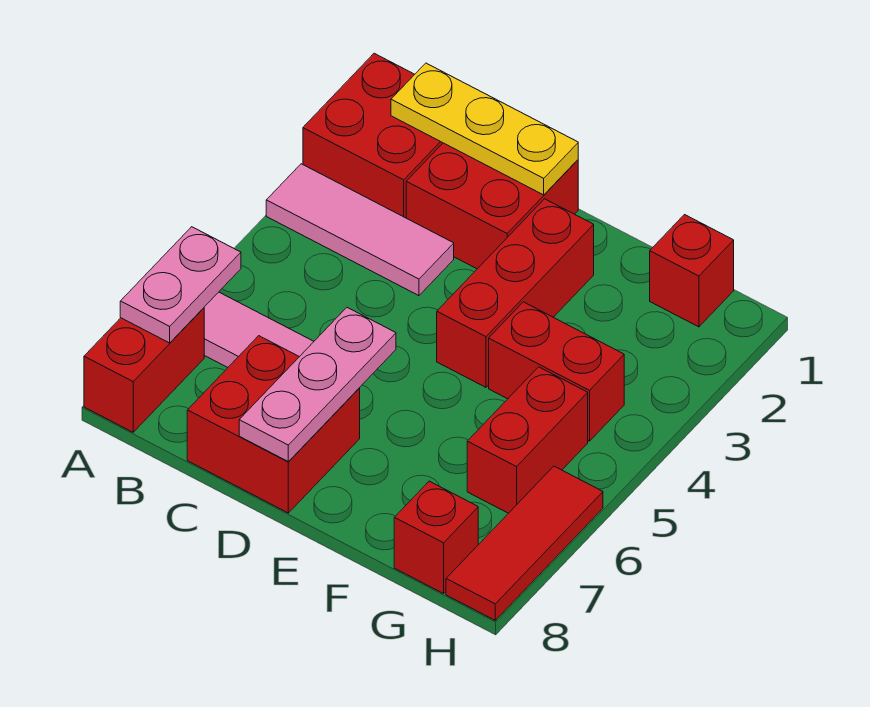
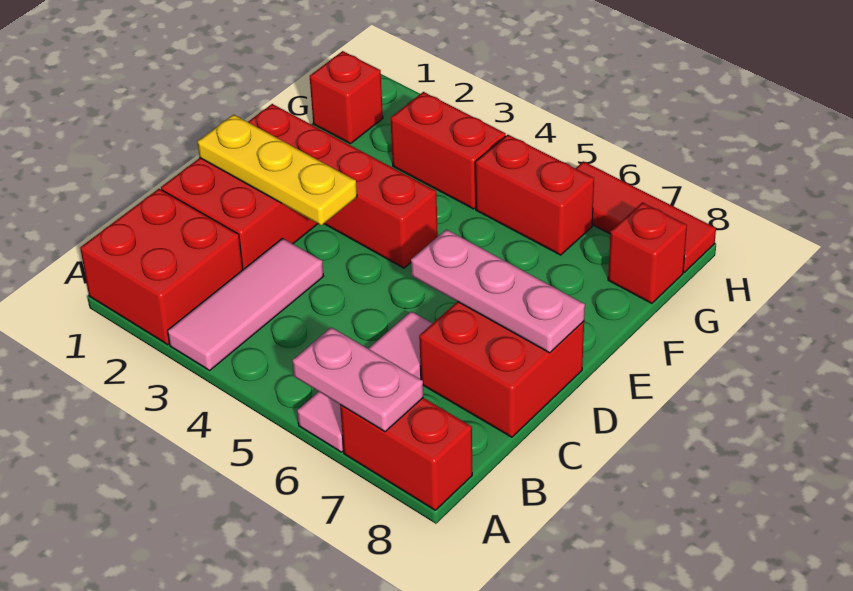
yellow 1x3 plate [391,63,578,195] -> yellow 1x3 plate turned to [197,115,357,225]
red 1x3 brick [437,199,594,387] -> red 1x4 brick [248,104,438,268]
red 1x2 brick [489,302,624,441] -> red 1x2 brick turned to [391,92,506,209]

